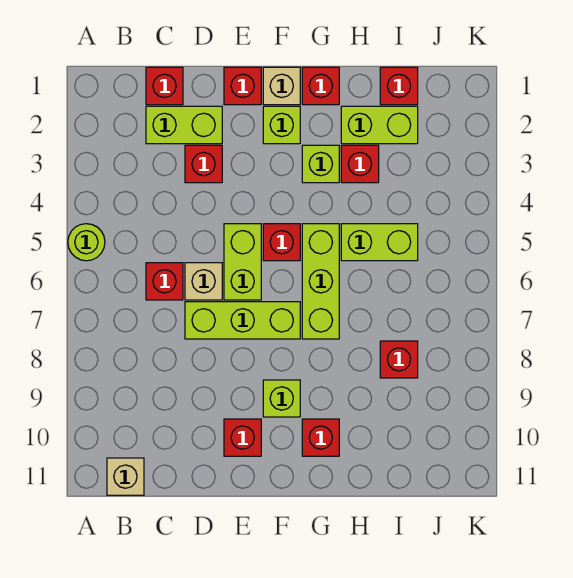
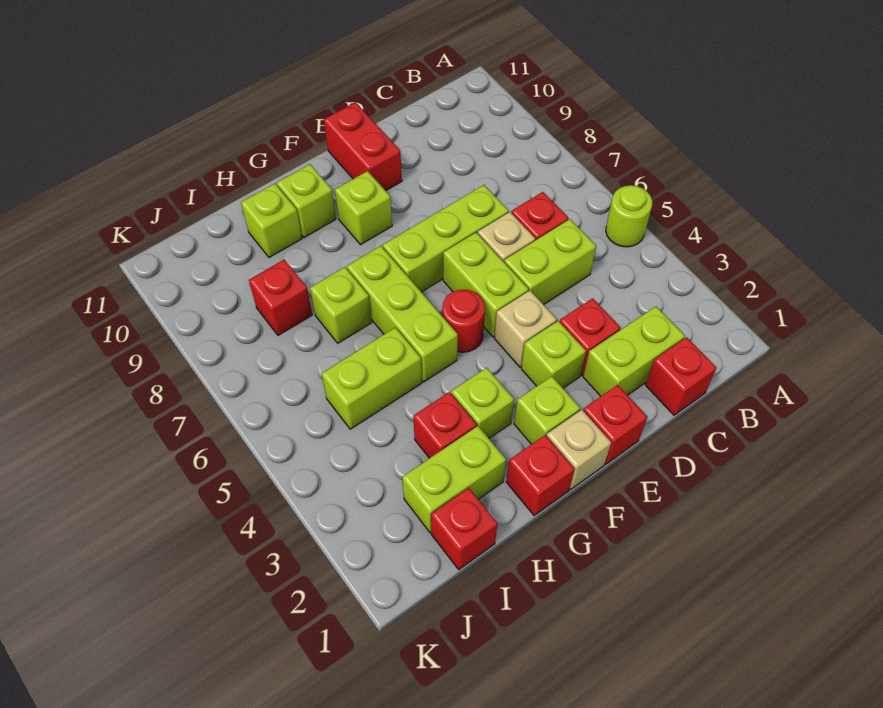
tan 1x1 brick [107,458,144,495] -> tan 1x1 brick moved to [494,291,557,367]
none -> lime 1x2 brick [504,219,596,305]
none -> lime 1x1 brick [521,321,586,388]
red 1x1 brick [224,419,261,456] -> red 1x2 brick [324,102,402,191]
red 1x1 brick [263,224,300,261] -> red 1x1 round brick [442,289,485,352]
red 1x1 brick [302,419,339,456] -> lime 1x1 brick [277,164,336,237]
none -> lime 1x1 brick [310,267,372,343]
none -> lime 1x1 brick [241,184,302,257]

